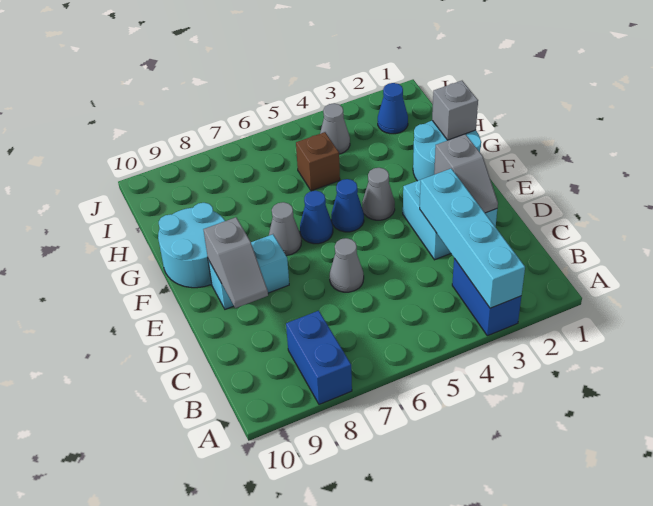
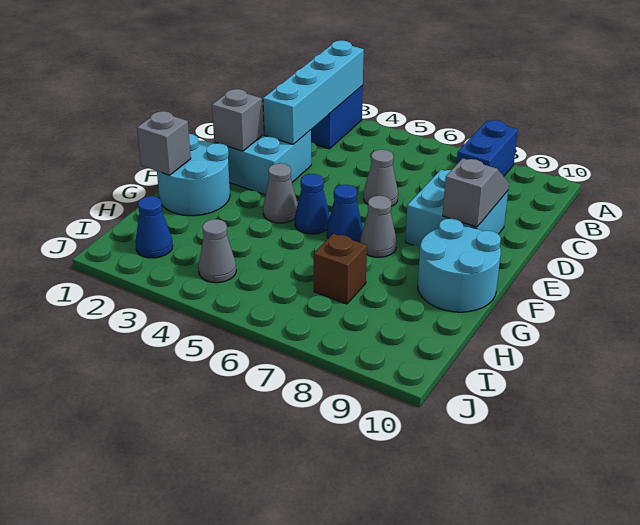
cyan 1x2 brick [208,234,289,309] -> cyan 2x2 brick [405,170,508,247]
brown 1x1 brick [296,132,340,191] -> brown 1x1 brick moved to [313,234,367,304]

